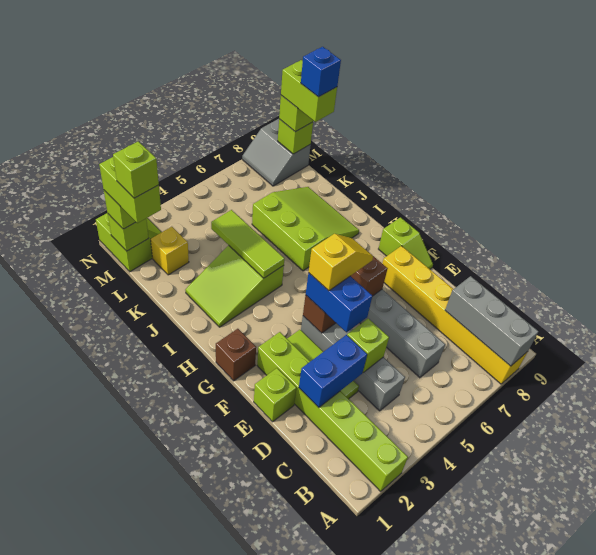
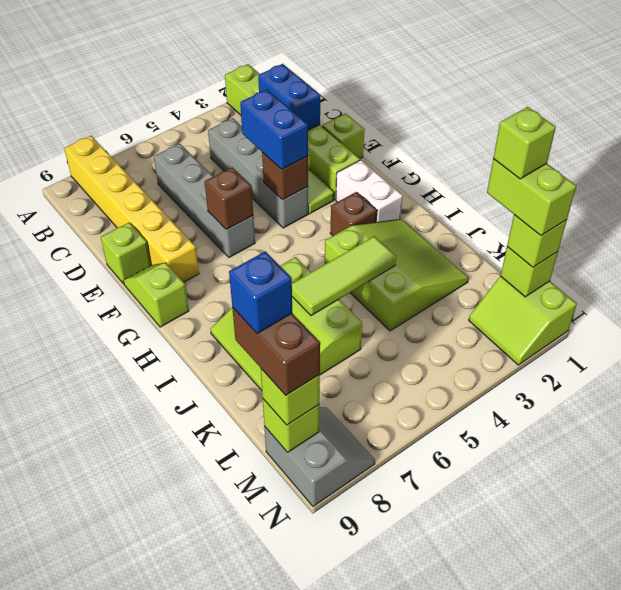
grey 1x3 brick [445,276,539,366] -> none
blue 1x2 brick [299,335,367,407] -> blue 1x2 brick turned to [258,64,320,130]
lime 1x1 brick [347,319,389,372] -> lime 1x1 brick moved to [101,222,151,284]
yellow 1x2 slope [309,234,373,291] -> none
brown 1x1 brick [216,329,256,381] -> brown 1x1 brick moved to [330,192,377,236]
none -> white 1x2 brick [336,160,403,222]
lime 2x3 slope [185,245,284,327] -> lime 3x3 slope [325,219,469,331]
lime 1x3 tile [211,210,284,278] -> lime 1x3 tile turned to [292,237,396,316]
yellow 1x1 brick [151,227,189,275] -> none
lime 1x2 brick [281,60,337,122] -> brown 1x2 brick [232,307,320,395]

